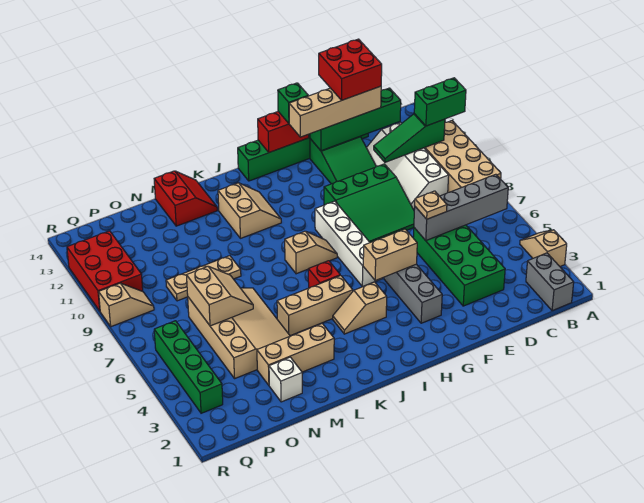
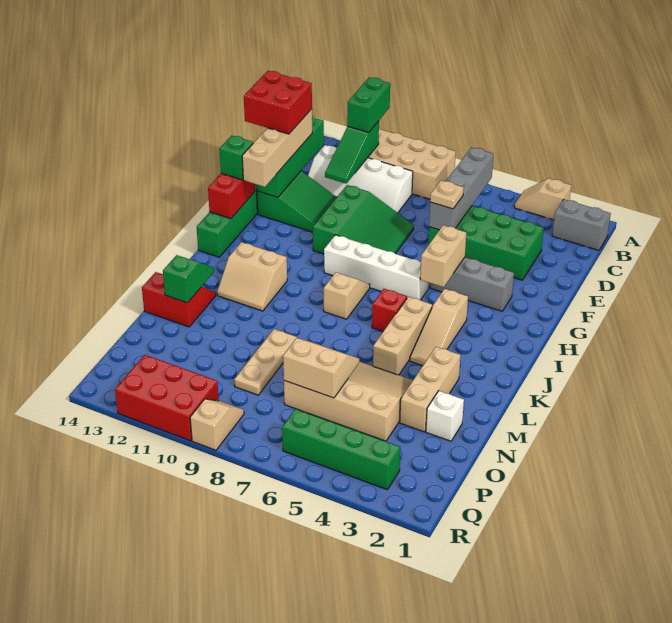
tan 1x2 slope [333,282,387,334] -> tan 1x3 slope [410,289,468,366]
tan 2x2 slope [218,183,281,238] -> tan 2x2 slope turned to [217,242,287,311]
none -> green 1x2 slope [163,255,214,303]

